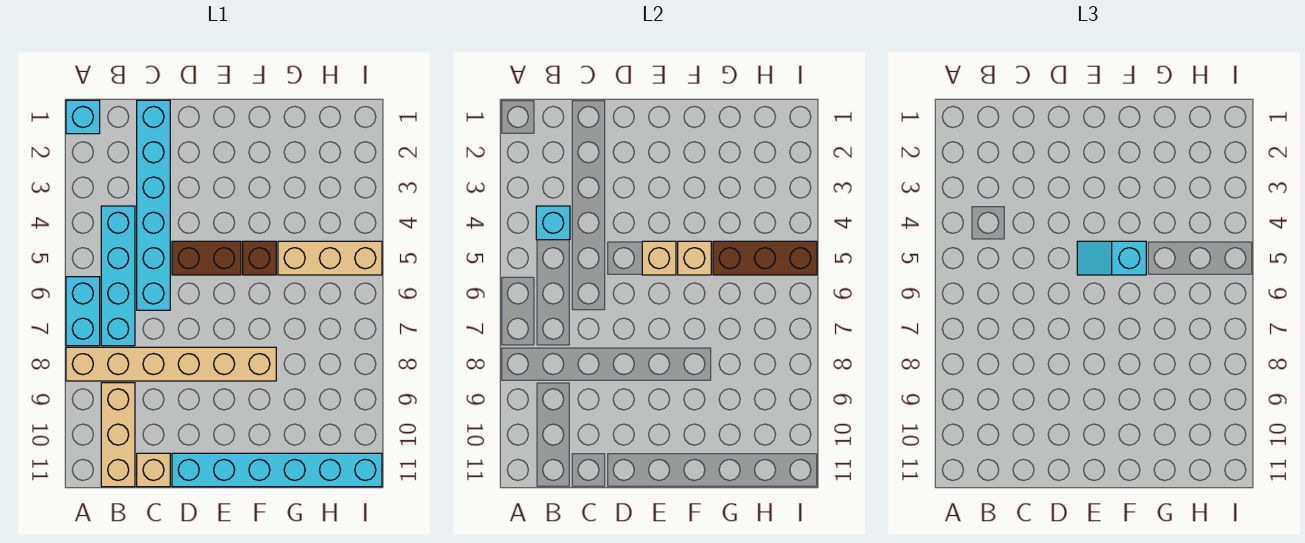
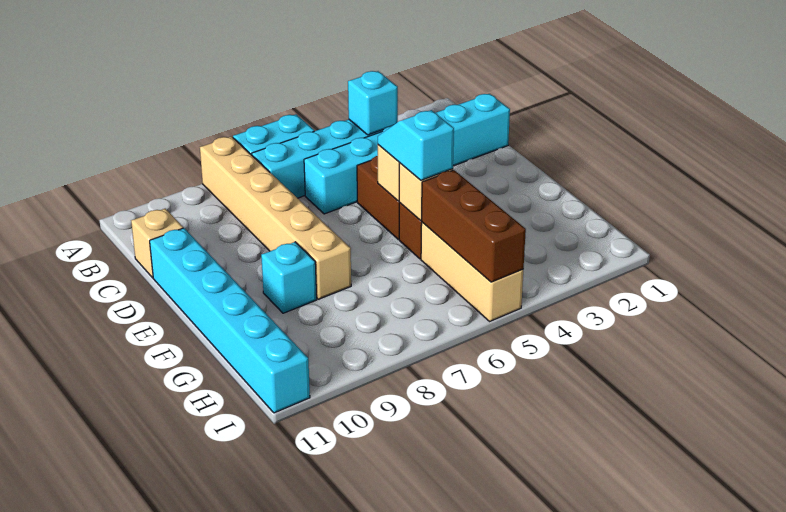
cyan 1x1 brick [66,100,100,134] -> cyan 1x1 brick moved to [261,242,317,313]
tan 1x3 brick [101,383,135,487] -> none

